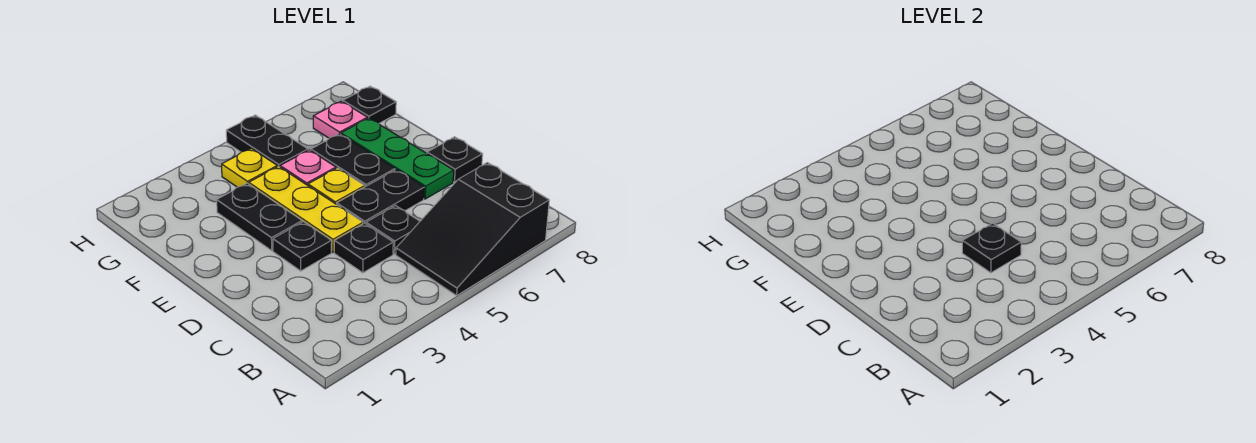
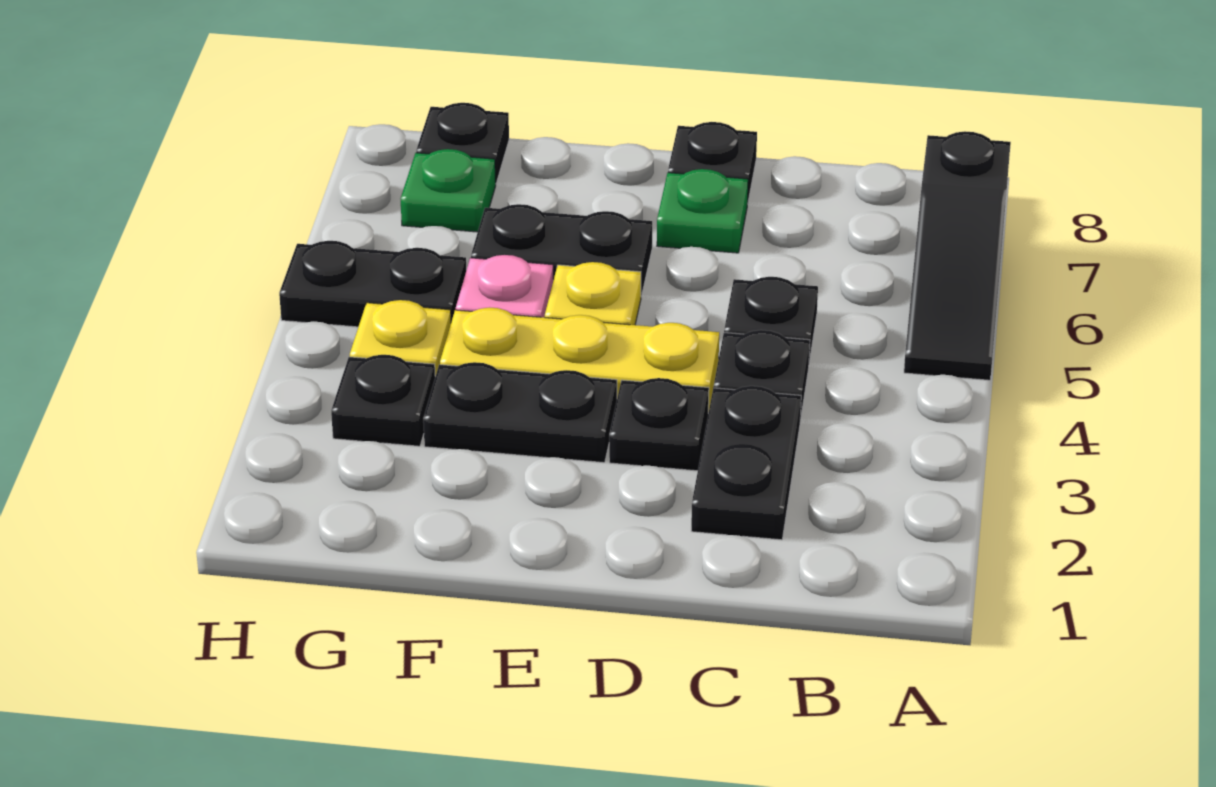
black 2x3 slope [396,163,549,296] -> black 1x3 slope [904,131,1011,380]
black 1x1 plate [962,223,1021,273] -> black 1x1 plate moved to [331,355,435,446]
black 1x2 plate [337,170,424,224] -> black 1x2 plate moved to [691,386,801,540]
green 1x3 plate [341,118,454,199] -> green 1x1 plate [657,169,748,253]
pink 1x1 plate [313,101,367,138] -> green 1x1 plate [400,149,496,232]

